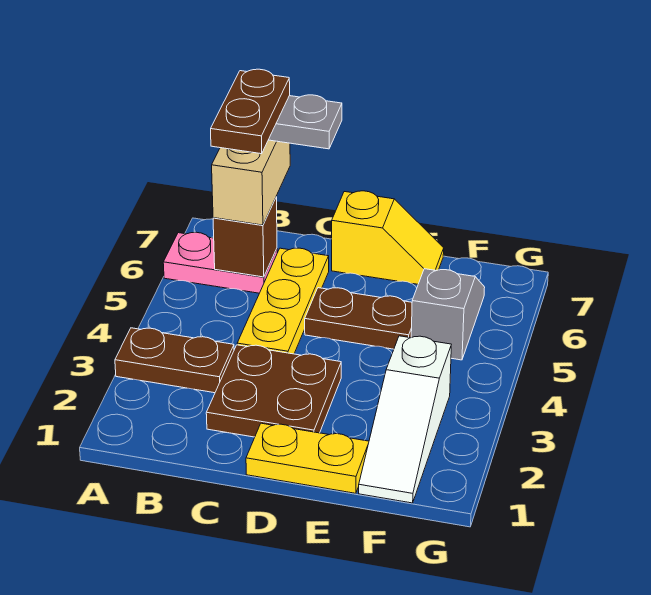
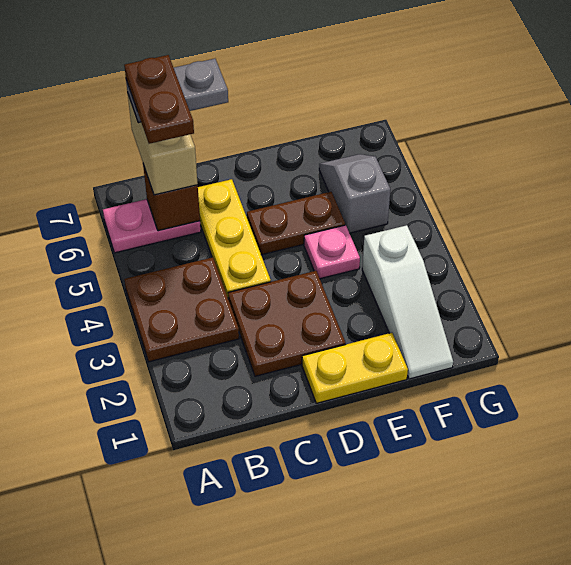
brown 1x2 plate [115,328,234,393] -> brown 2x2 plate [124,257,239,362]
yellow 1x2 slope [332,191,444,284] -> none
none -> pink 1x1 plate [304,225,360,279]

